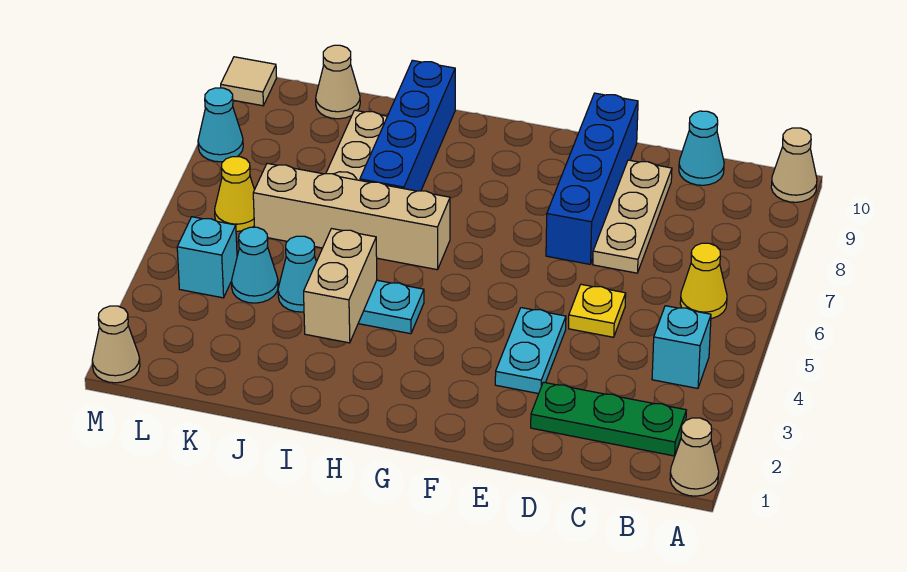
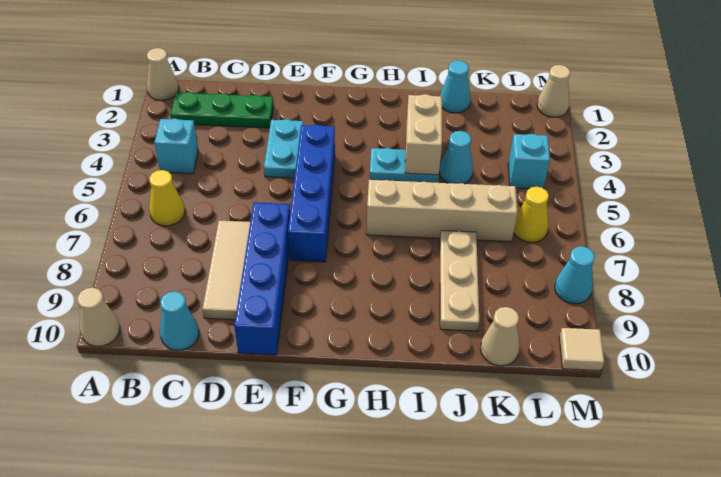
yellow 1x1 plate [569,284,626,337] -> none
tan 1x3 plate [593,160,672,273] -> tan 1x3 tile [202,221,250,320]
blue 1x4 brick [360,60,455,191] -> blue 1x4 brick moved to [288,125,335,262]
cyan 1x1 cone [232,227,278,303] -> cyan 1x1 cone moved to [440,61,471,113]

